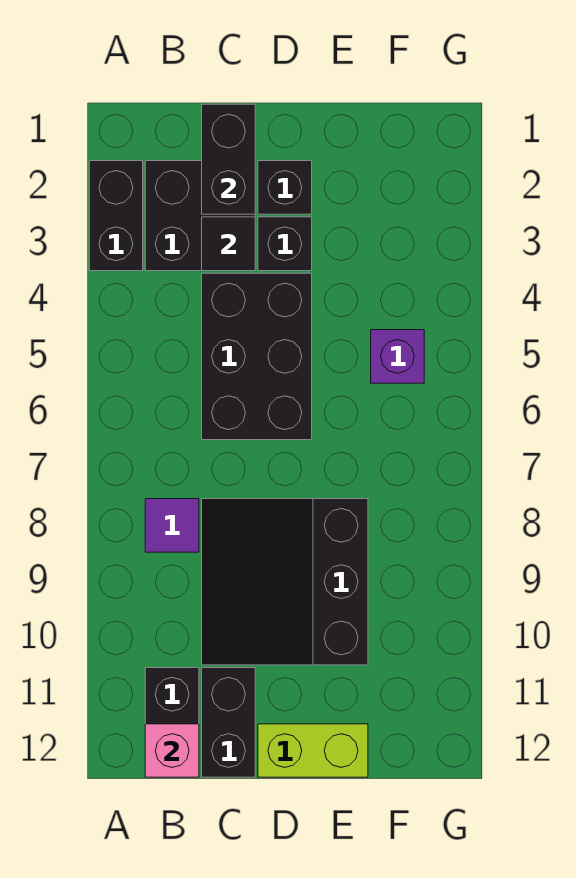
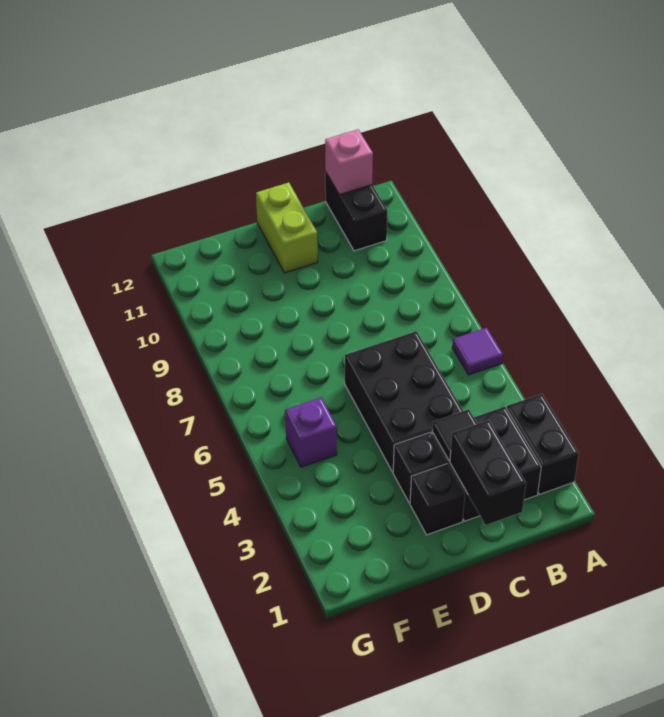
purple 1x1 tile [145,499,199,552] -> purple 1x1 tile moved to [452,328,503,375]
black 3x3 slope [202,499,368,665] -> none
black 1x2 brick [202,668,255,777] -> none
lime 1x2 brick [258,724,368,777] -> lime 1x2 brick turned to [256,182,318,273]

